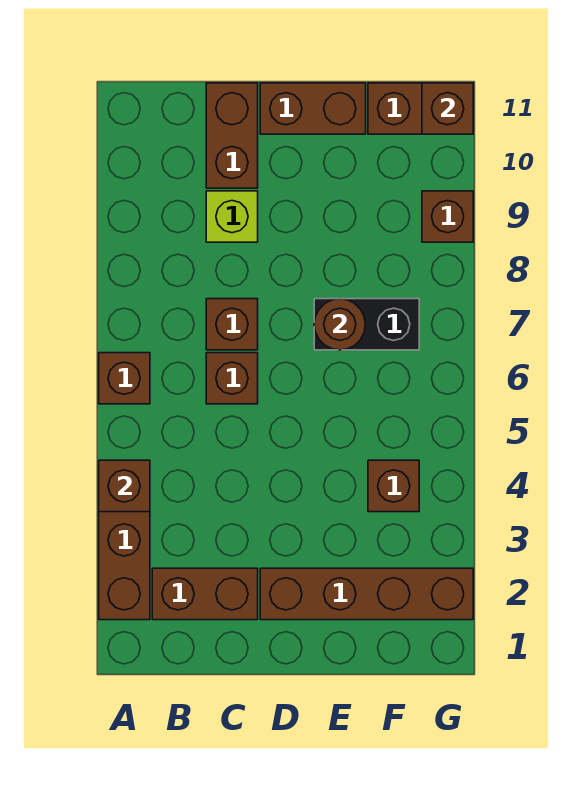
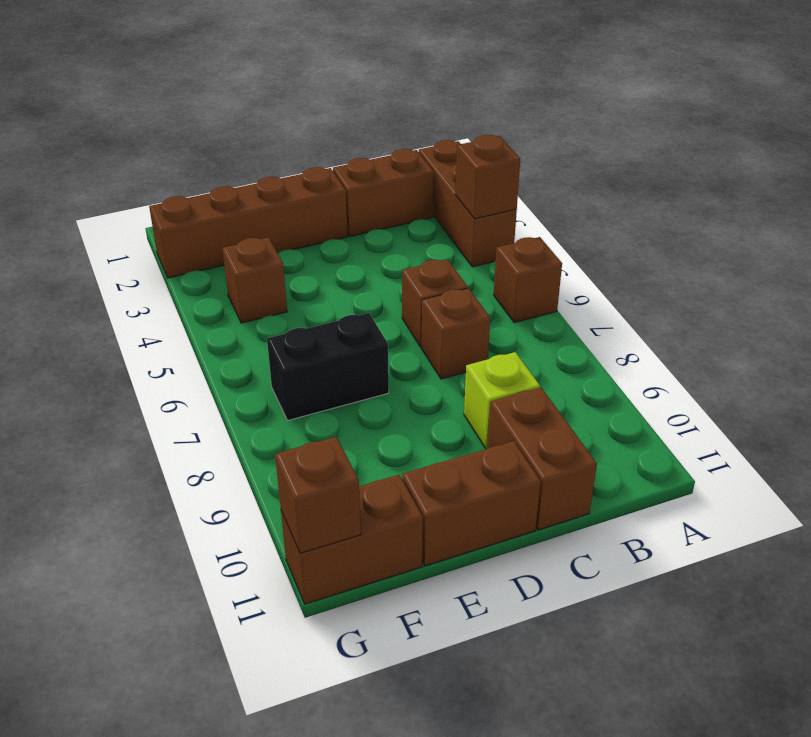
brown 1x1 round brick [314,299,365,350] -> none
brown 1x1 brick [422,191,473,242] -> none

